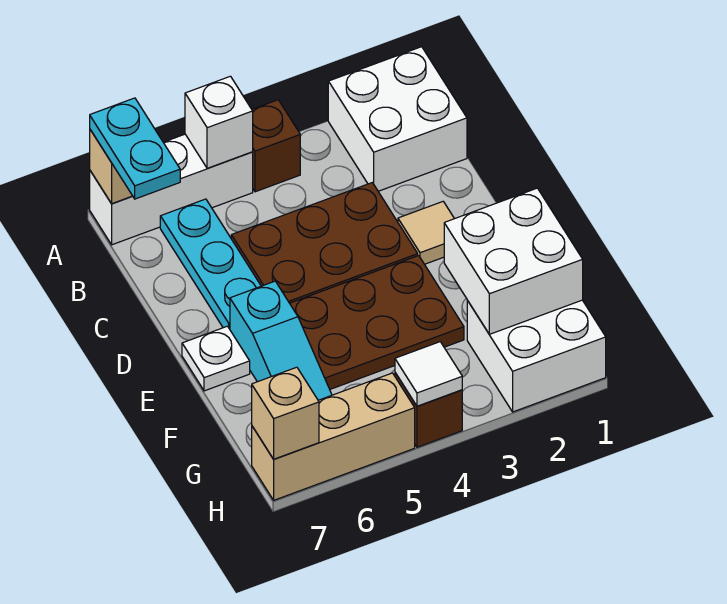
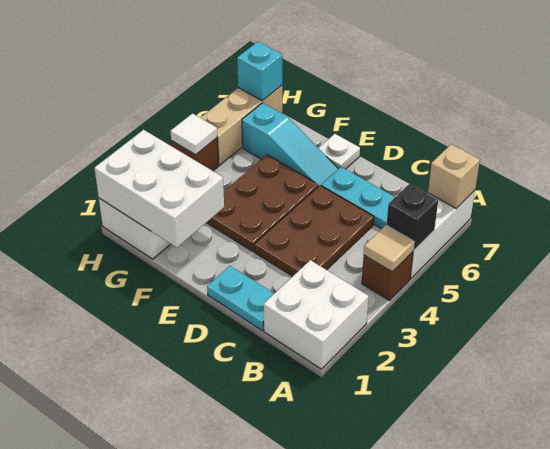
white 1x1 brick [185,76,253,169] -> black 1x1 brick [386,184,438,250]
cyan 1x2 plate [90,98,180,199] -> cyan 1x2 plate moved to [207,266,274,331]
tan 1x1 tile [398,202,454,264] -> tan 1x1 tile moved to [364,225,414,272]
cyan 1x3 slope [230,281,332,400] -> cyan 1x3 slope turned to [242,103,338,186]
white 2x2 brick [444,188,583,334] -> white 2x3 brick [95,130,224,247]
tan 1x1 brick [252,367,319,459] -> cyan 1x1 brick [237,42,282,101]

